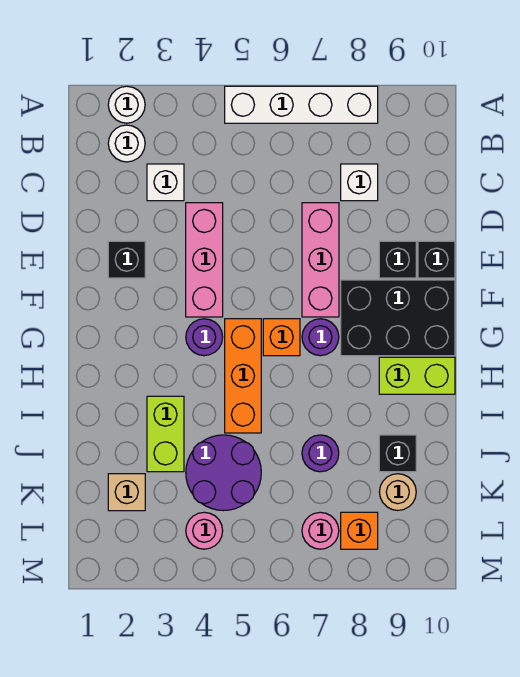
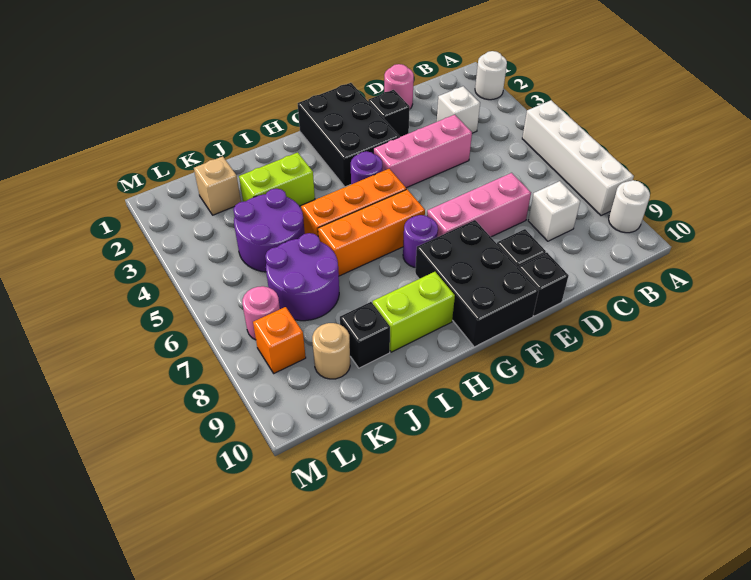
white 1x1 round brick [108,125,145,162] -> white 1x1 round brick moved to [609,180,650,233]
none -> black 2x3 brick [298,83,399,187]
orange 1x1 brick [263,319,300,356] -> orange 1x3 brick [318,189,425,276]
lime 1x2 brick [379,357,455,394] -> lime 1x2 brick turned to [373,272,455,352]
purple 1x1 round brick [302,435,339,472] -> purple 2x2 round brick [265,233,339,321]
pink 1x1 round brick [186,512,223,549] -> pink 1x1 round brick moved to [384,64,414,109]

